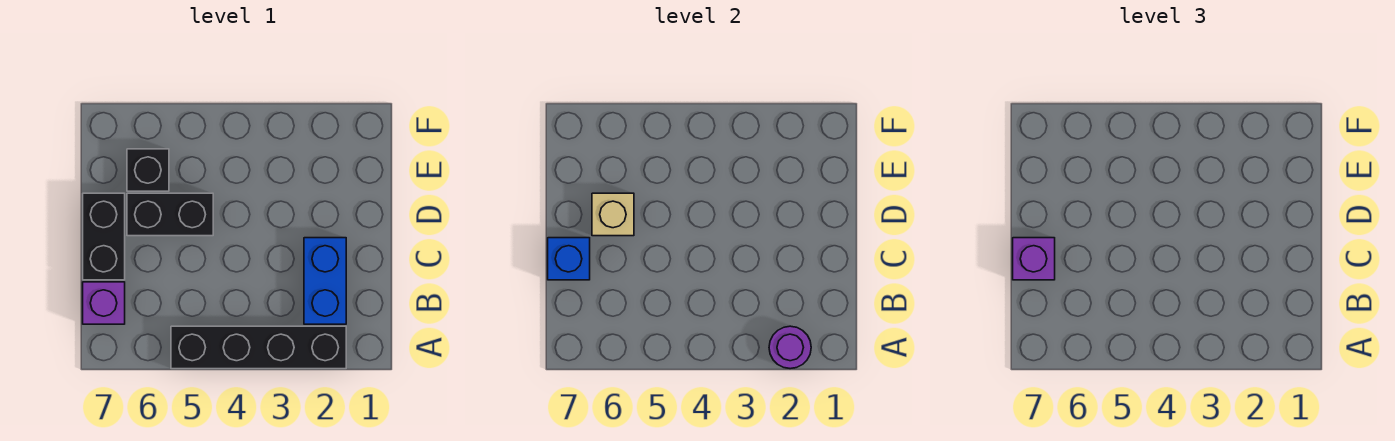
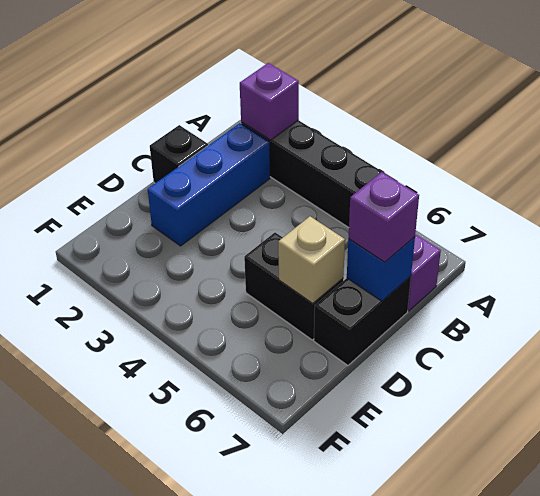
purple 1x1 round brick [769,326,811,369] -> purple 1x1 brick [240,63,299,140]
blue 1x2 brick [304,238,346,324] -> blue 1x3 brick [148,123,270,246]
black 1x1 brick [127,149,169,191] -> black 1x1 brick moved to [150,125,208,183]

